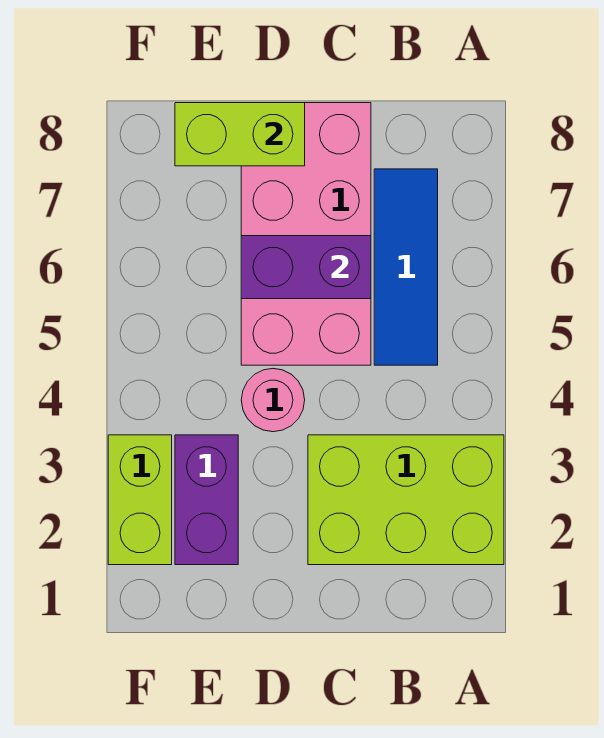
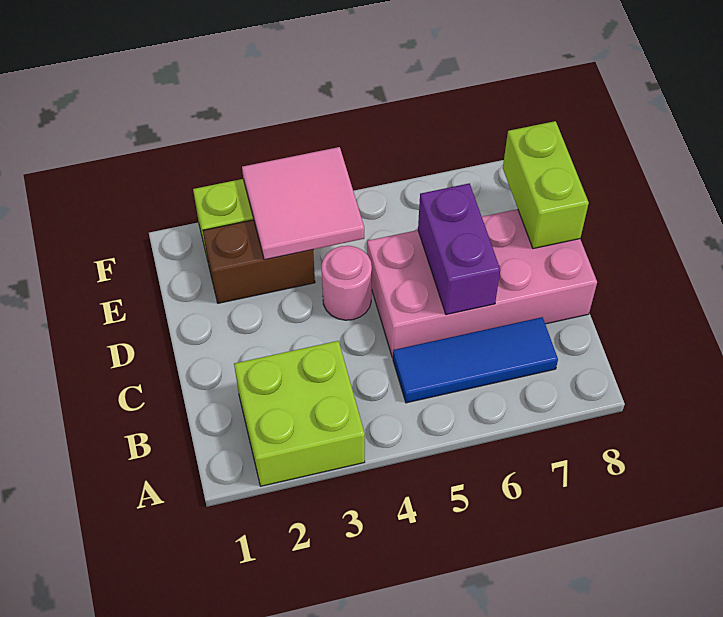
lime 2x3 brick [308,435,504,565] -> lime 2x2 brick [234,341,365,486]
purple 1x2 brick [175,435,238,565] -> brown 1x2 brick [203,220,315,303]
none -> pink 2x2 tile [242,147,364,260]

